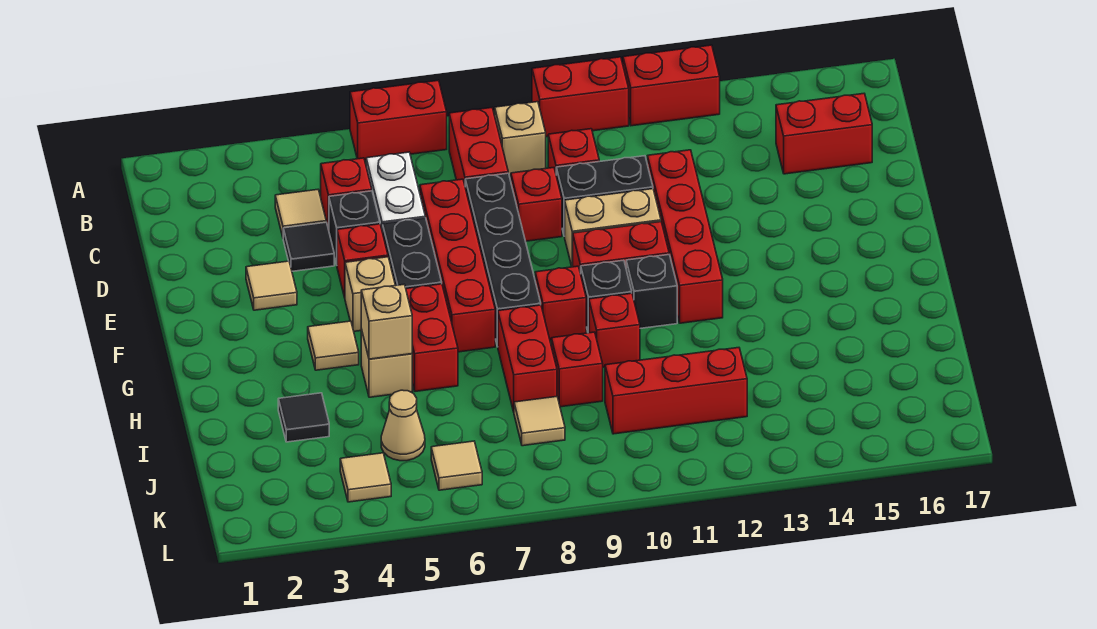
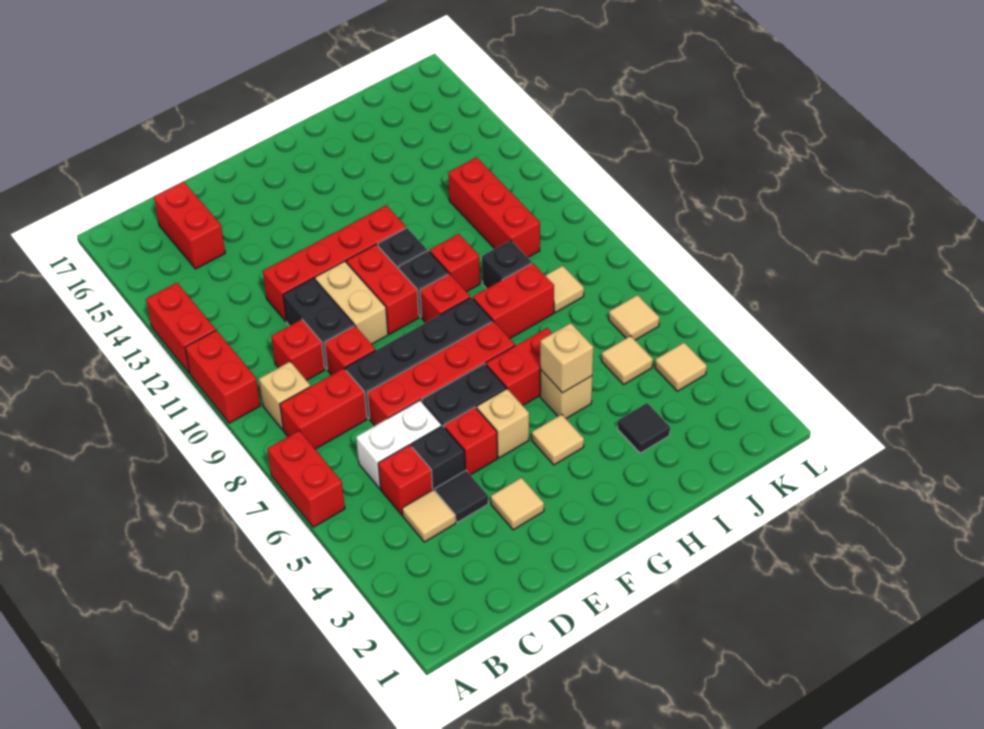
red 1x1 brick [551,332,603,407] -> black 1x1 brick [482,240,532,289]
tan 1x1 cone [381,390,425,461] -> tan 1x1 tile [602,336,653,384]

